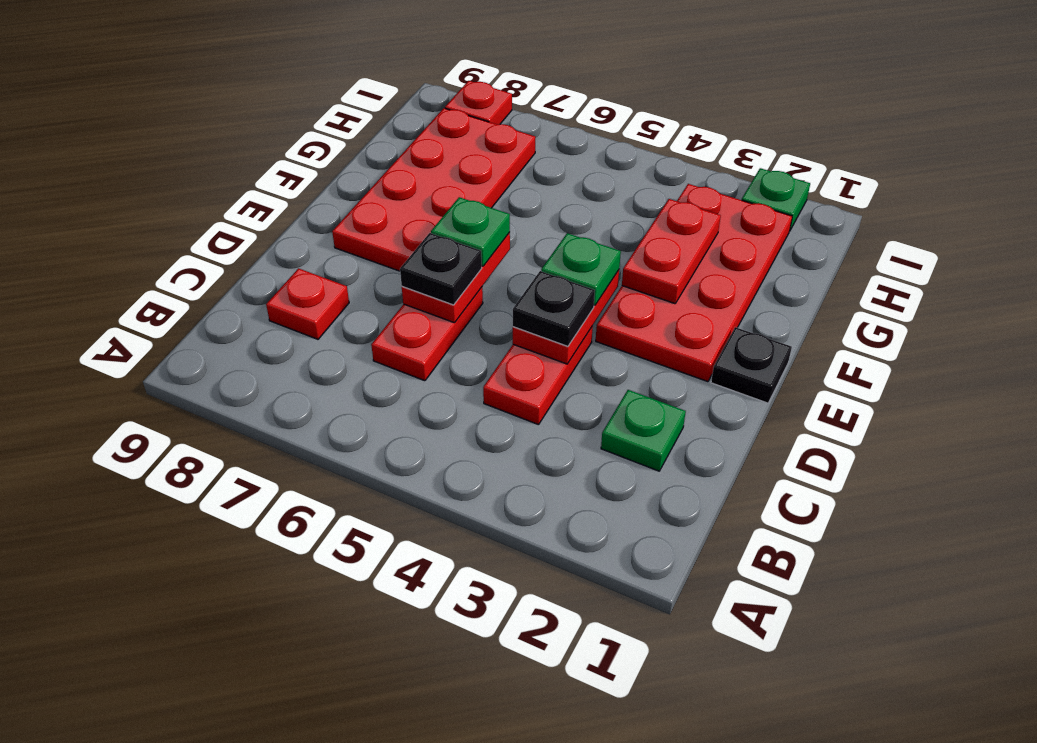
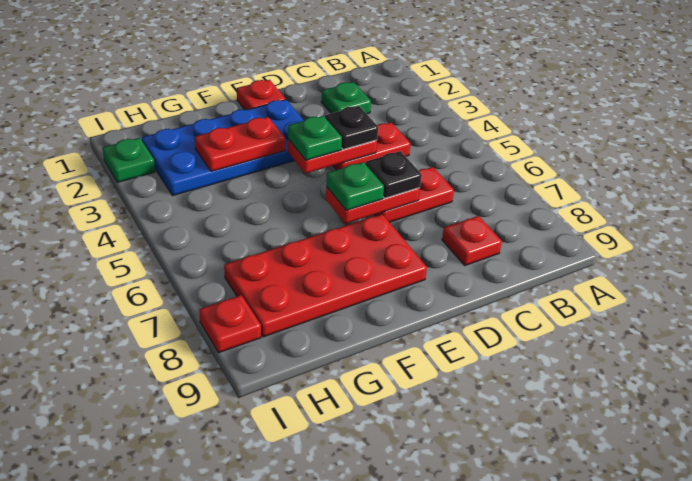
black 1x1 plate [711,327,792,403] -> red 1x1 plate [237,80,286,110]
red 2x4 plate [596,184,792,382] -> blue 2x4 plate [142,100,304,196]

